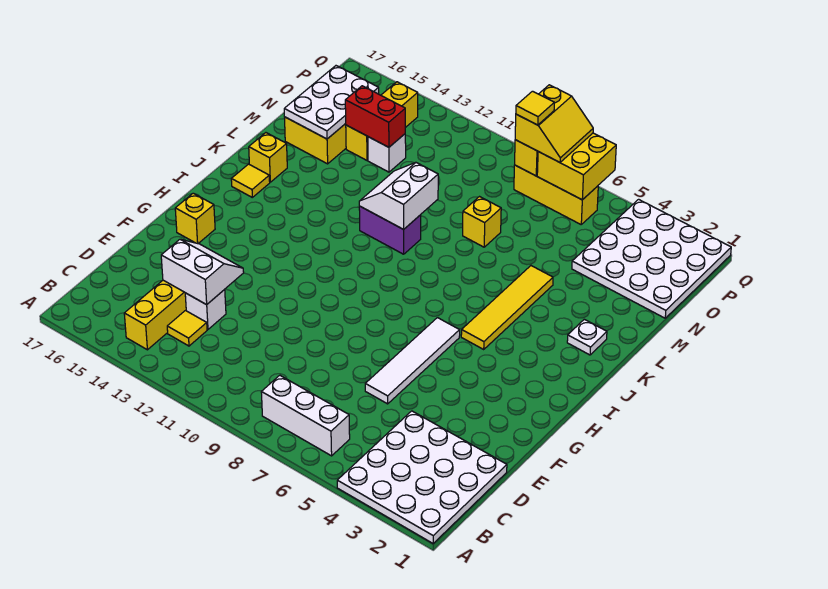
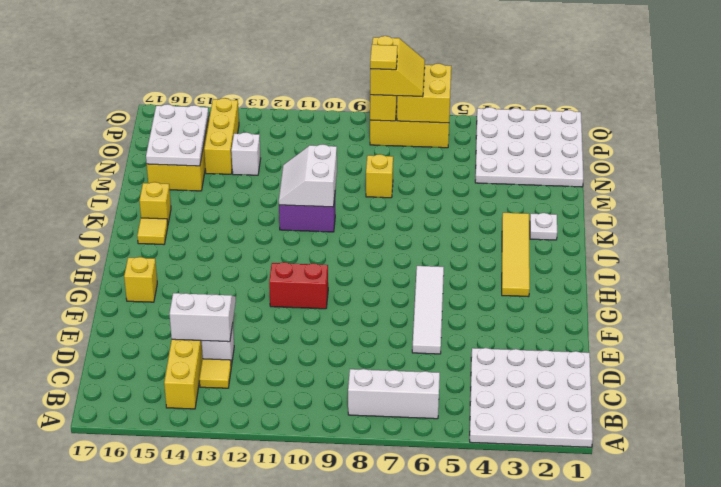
yellow 1x4 tile [461,266,553,349] -> yellow 1x4 tile moved to [502,213,530,297]
red 1x2 brick [345,86,405,147] -> red 1x2 brick moved to [269,262,328,309]

